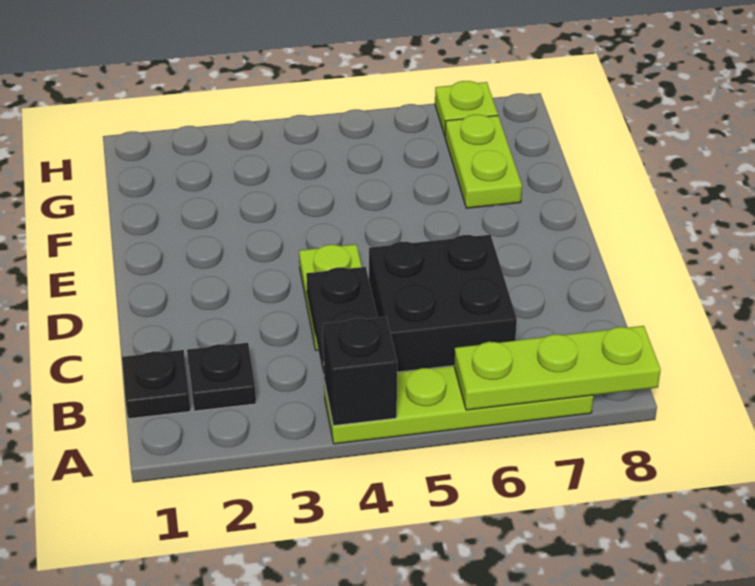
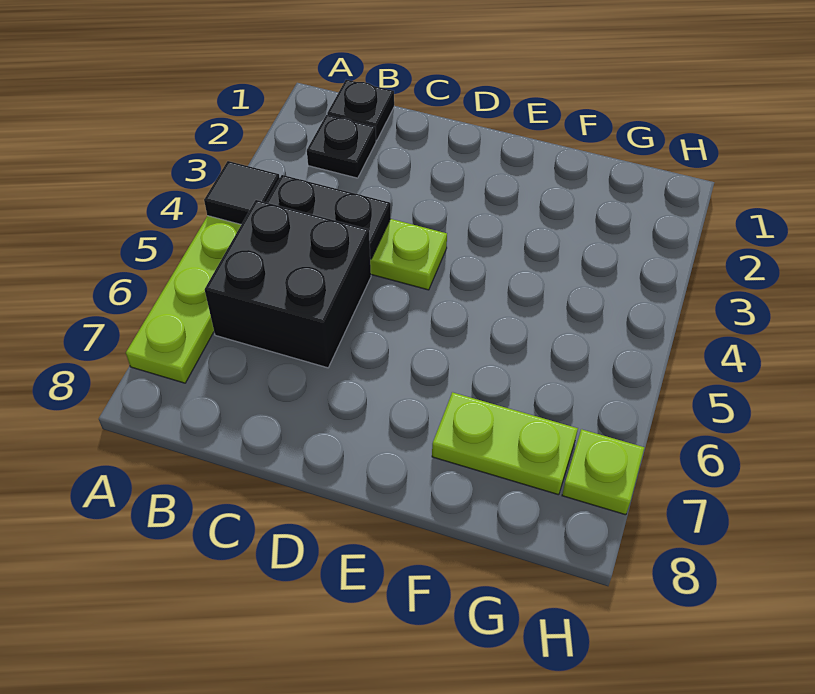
black 1x1 brick [323,317,397,426] -> black 1x1 tile [204,161,280,224]
lime 1x3 plate [454,326,661,410] -> none

